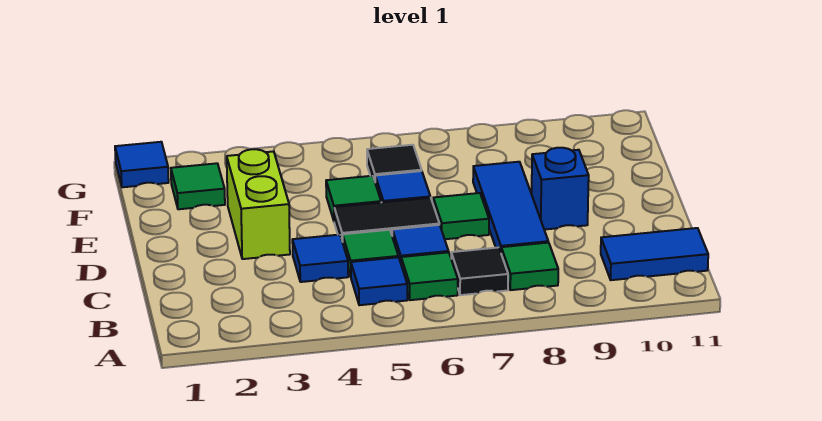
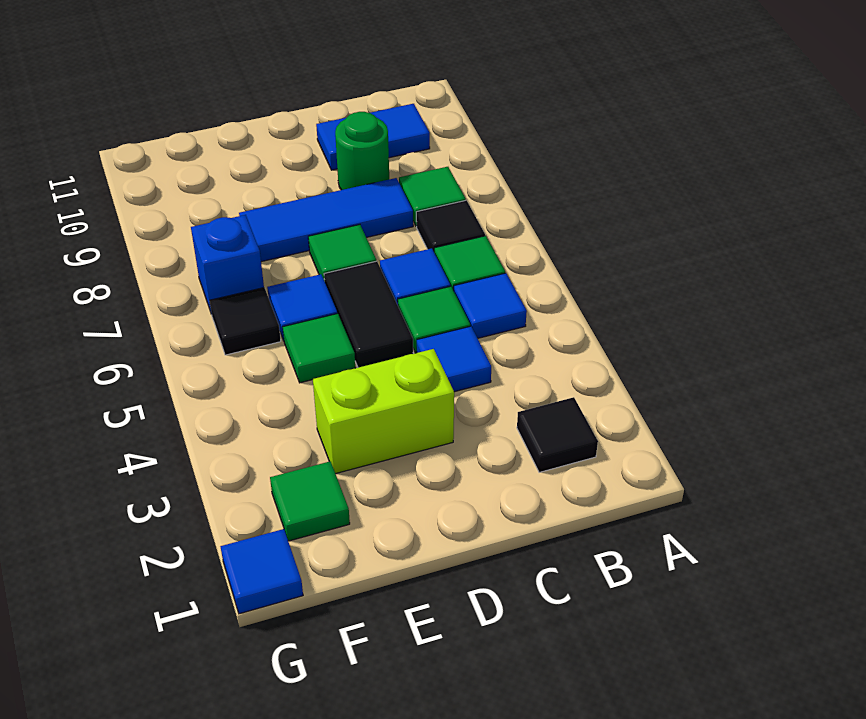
none -> black 1x1 tile [517,397,598,472]
blue 1x2 tile [601,228,708,280] -> blue 1x2 tile turned to [316,104,430,170]
none -> green 1x1 round brick [335,112,389,190]
blue 1x1 brick [532,148,589,230] -> blue 1x1 brick moved to [191,215,264,314]

